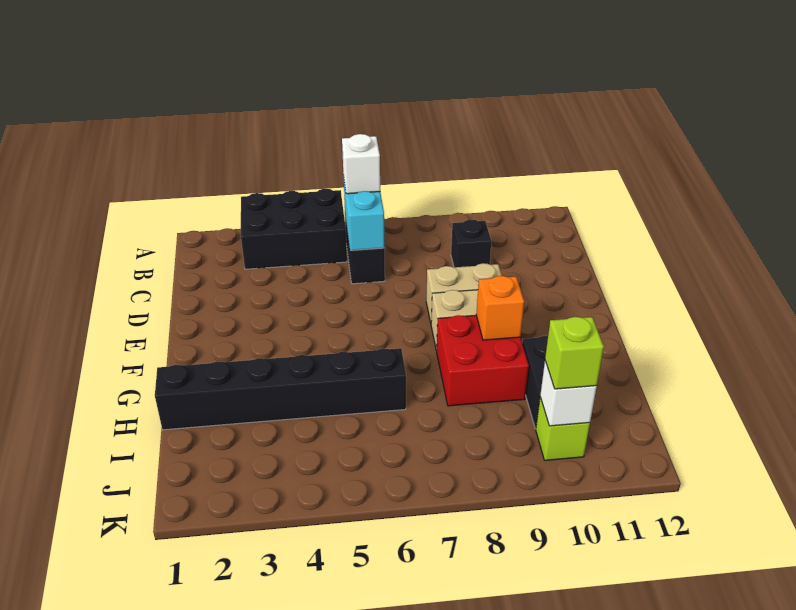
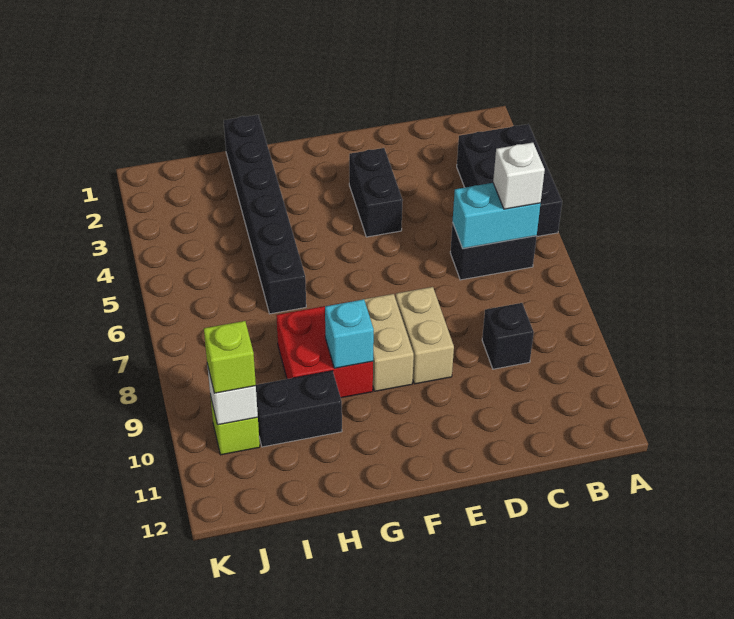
none -> black 1x2 brick [349,148,403,237]
orange 1x1 brick [476,276,524,340] -> cyan 1x1 brick [325,299,374,368]

